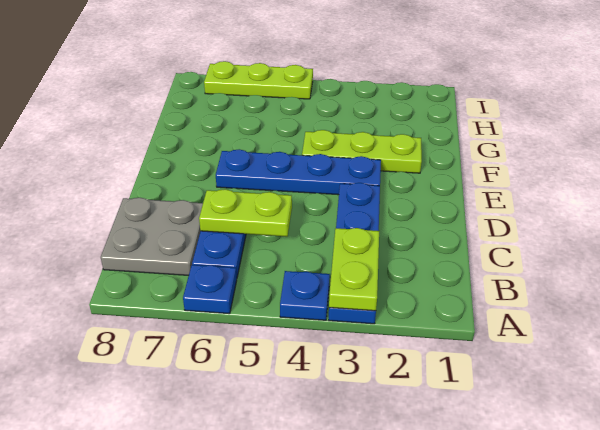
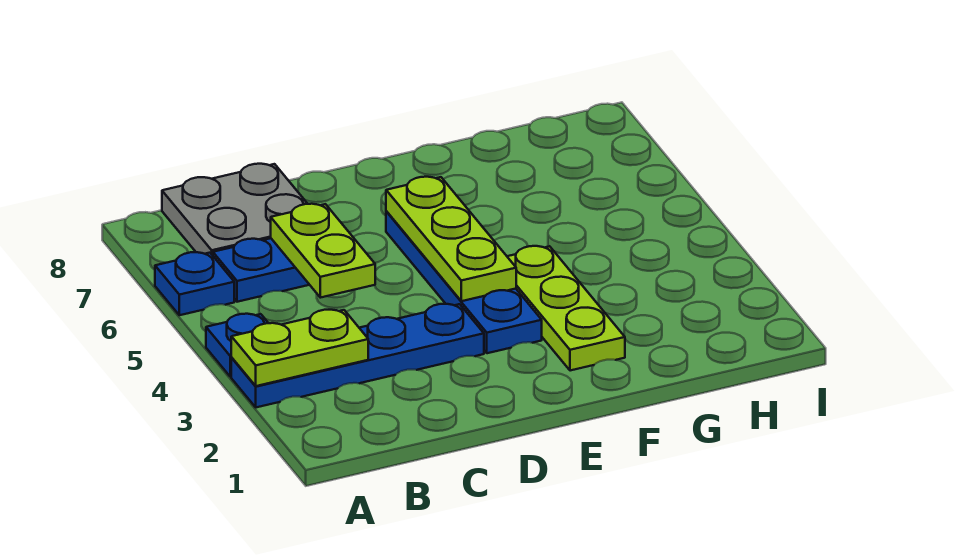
lime 1x3 plate [204,61,313,99] -> lime 1x3 plate moved to [386,177,516,301]

